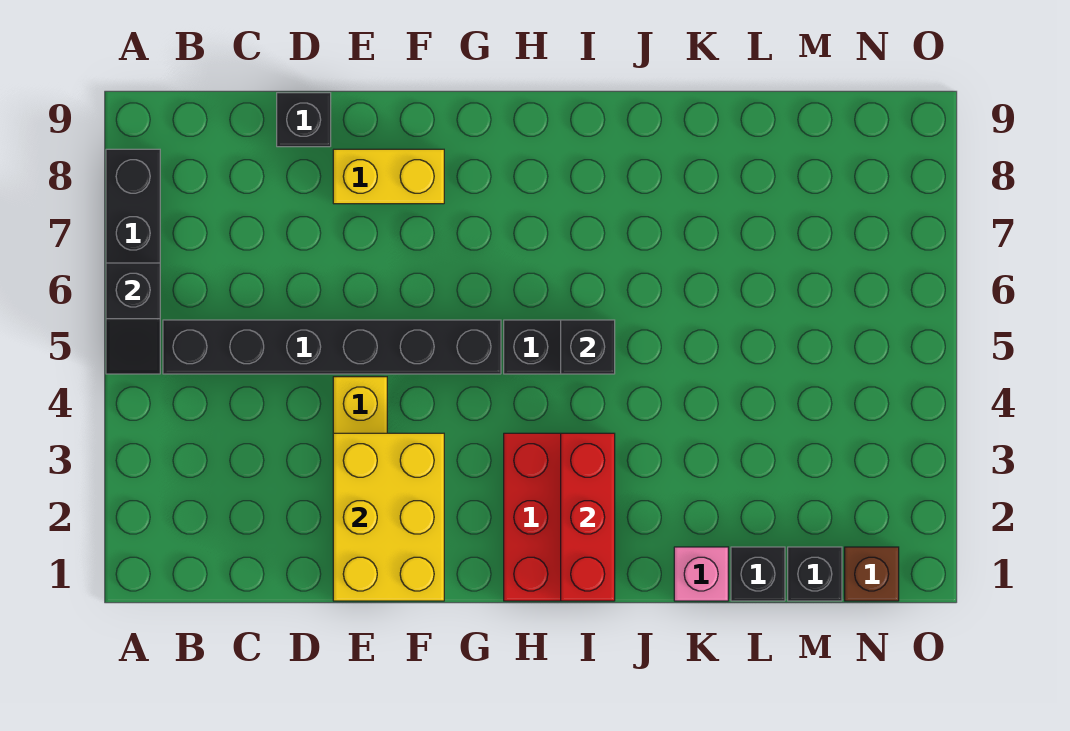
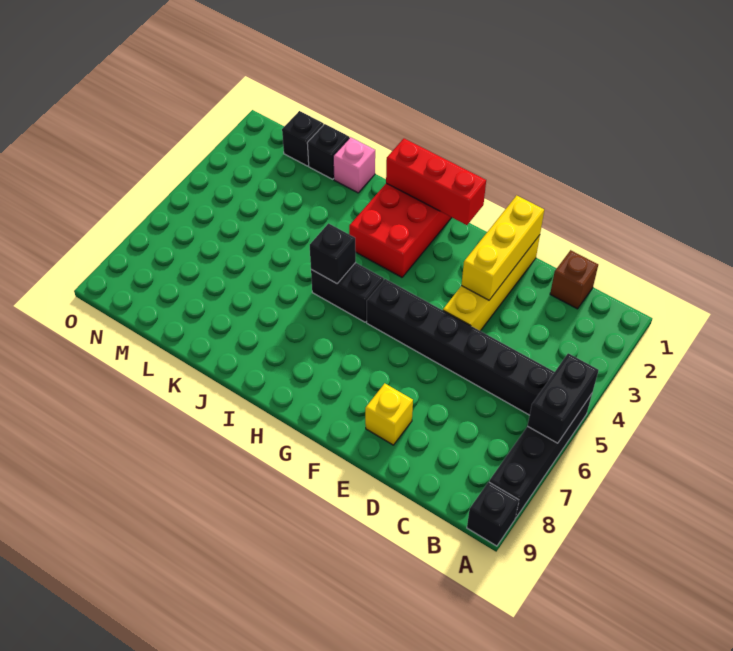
black 1x2 slope [106,263,160,374] -> black 1x2 brick [528,353,598,443]
black 1x1 brick [277,93,331,147] -> black 1x1 brick moved to [467,482,519,546]
yellow 2x3 brick [333,433,444,601] -> yellow 1x3 brick [461,195,544,300]
yellow 1x2 brick [333,149,444,204] -> yellow 1x1 brick [365,383,413,445]
red 1x3 brick [561,433,615,601] -> red 1x3 brick turned to [386,138,486,225]
brown 1x1 brick [845,547,899,601] -> brown 1x1 brick moved to [550,250,598,309]

